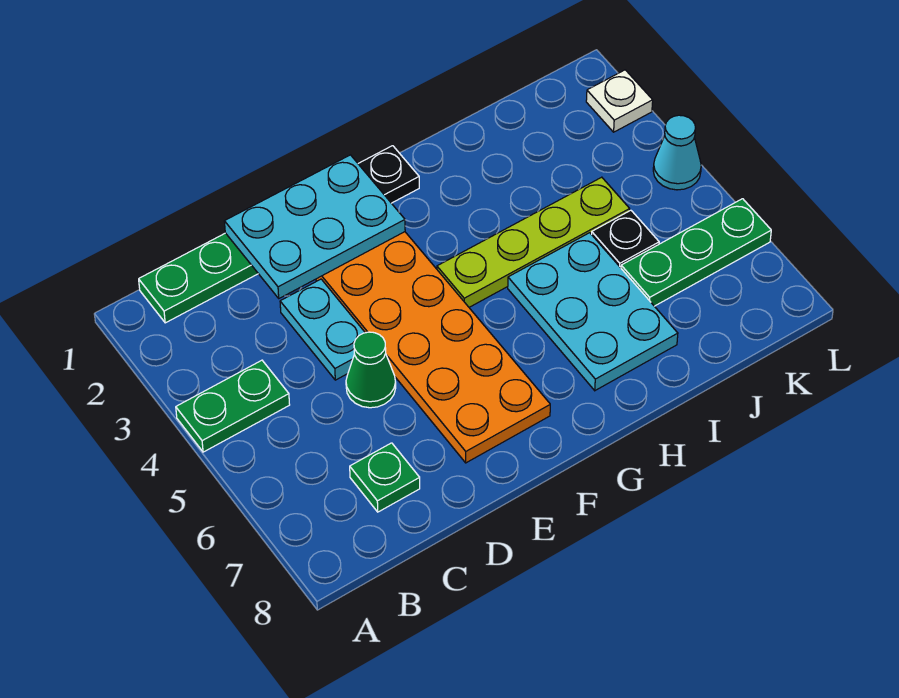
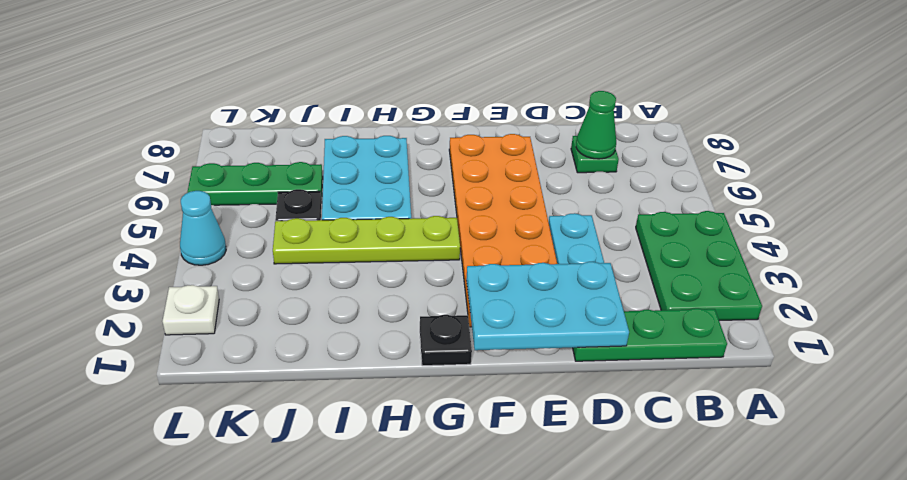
green 1x2 plate [176,360,290,452] -> green 2x3 plate [636,211,762,321]
green 1x1 cone [346,332,396,408] -> green 1x1 cone moved to [576,91,616,159]

